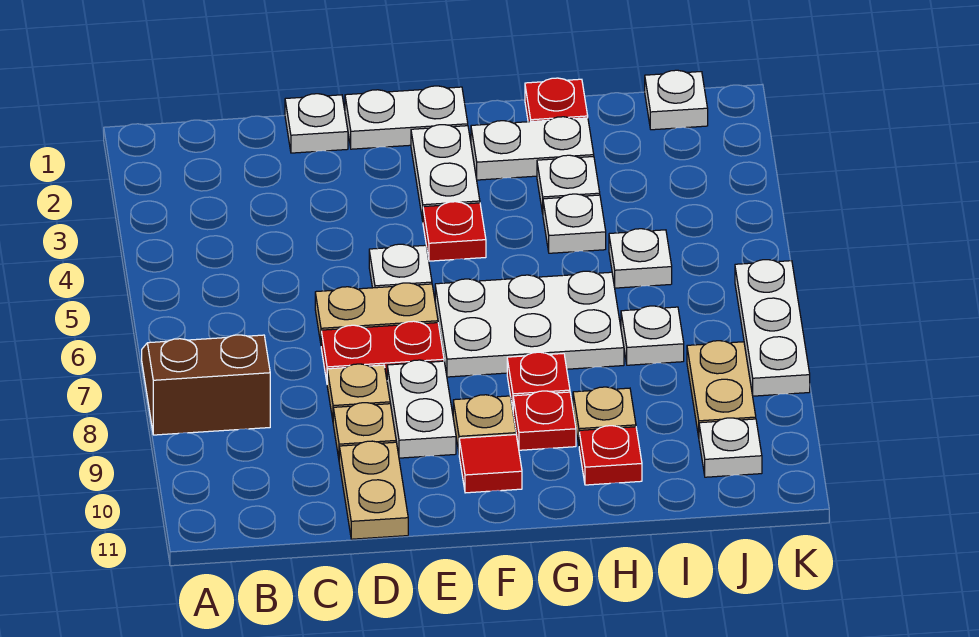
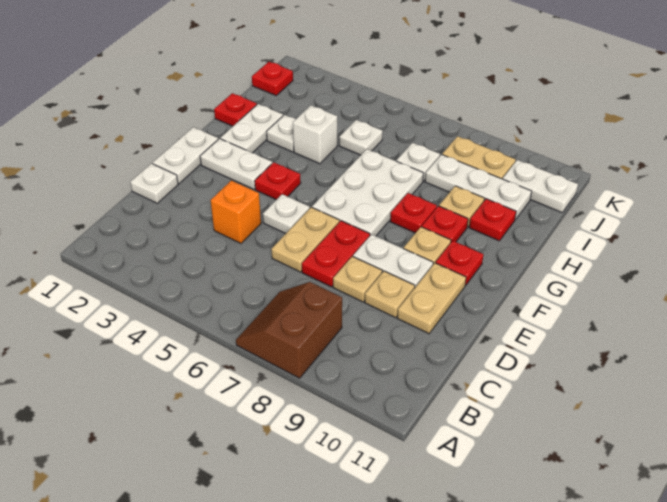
none -> orange 1x1 brick [211,180,261,243]
tan 1x2 plate [339,441,408,539] -> tan 1x2 plate turned to [397,263,466,334]
red 1x1 tile [459,435,522,493] -> red 1x1 plate [436,241,483,285]
white 1x1 plate [543,194,606,253] -> white 1x1 brick [293,105,337,164]
white 1x1 plate [645,70,708,130] -> red 1x1 plate [252,62,293,95]
white 1x1 plate [699,418,762,477] -> white 1x2 plate [503,160,578,212]
white 1x3 plate [735,260,810,396] -> white 1x3 plate moved to [425,155,532,220]

